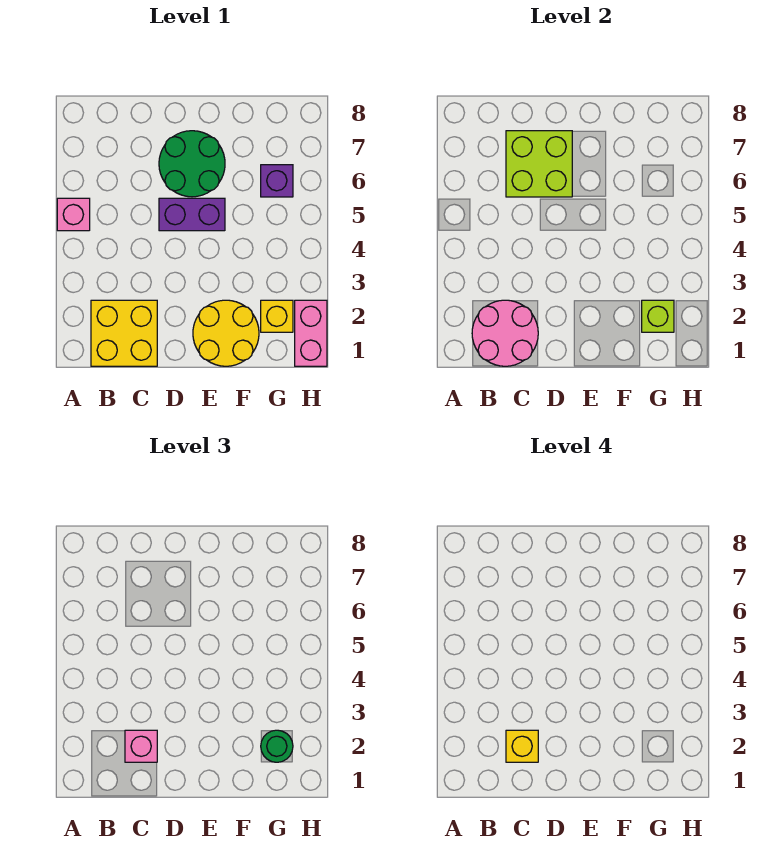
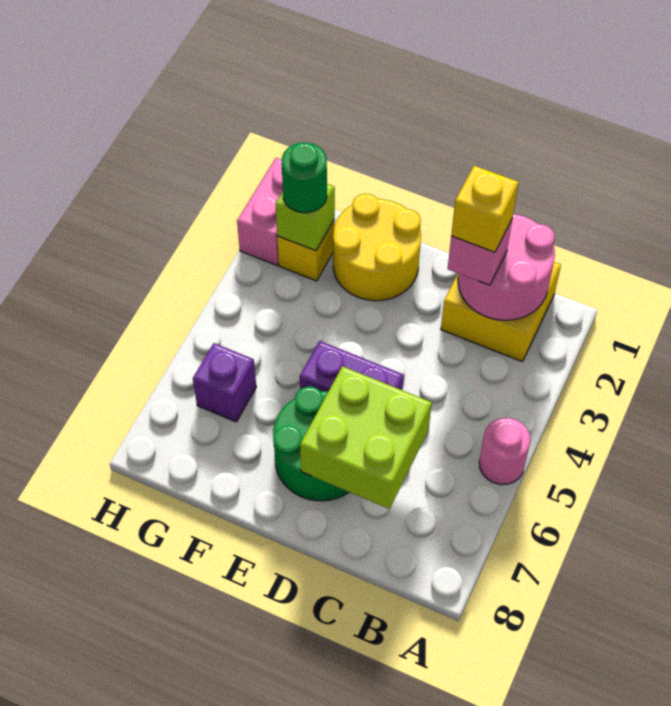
pink 1x1 brick [57,198,90,231] -> pink 1x1 round brick [479,418,531,485]

